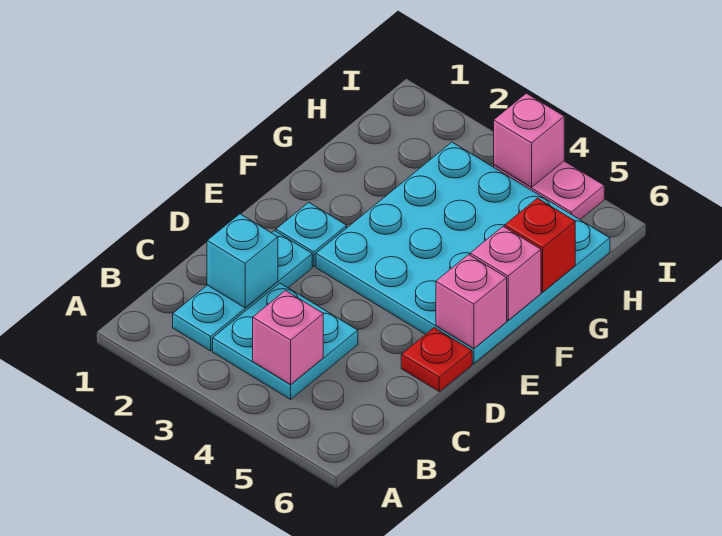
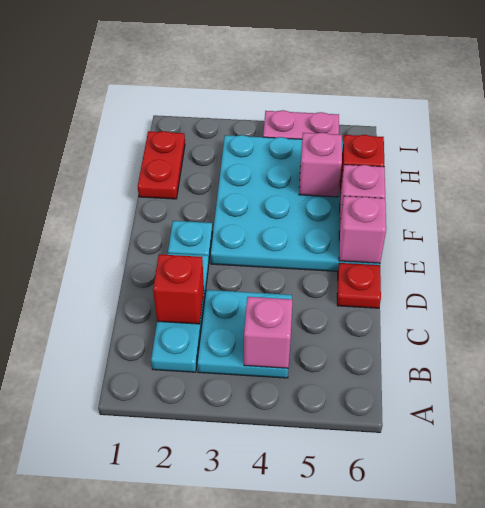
cyan 1x1 brick [207,214,278,308] -> red 1x1 brick [153,254,204,324]
none -> red 1x2 plate [138,131,185,199]
pink 1x1 brick [494,93,564,187] -> pink 1x1 brick moved to [299,133,342,197]

